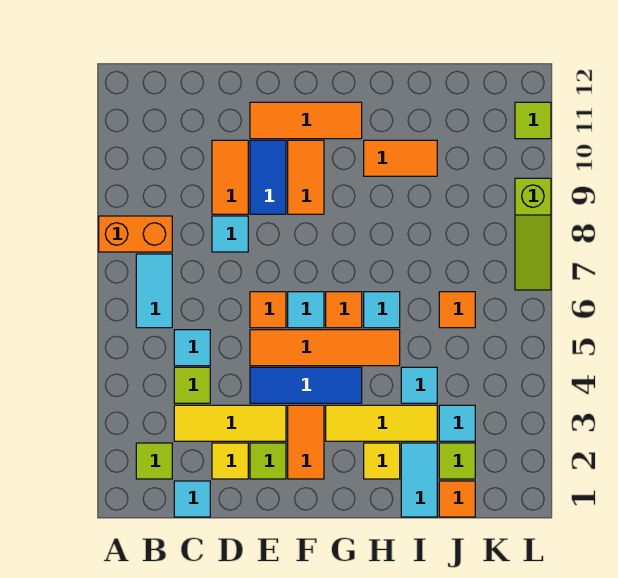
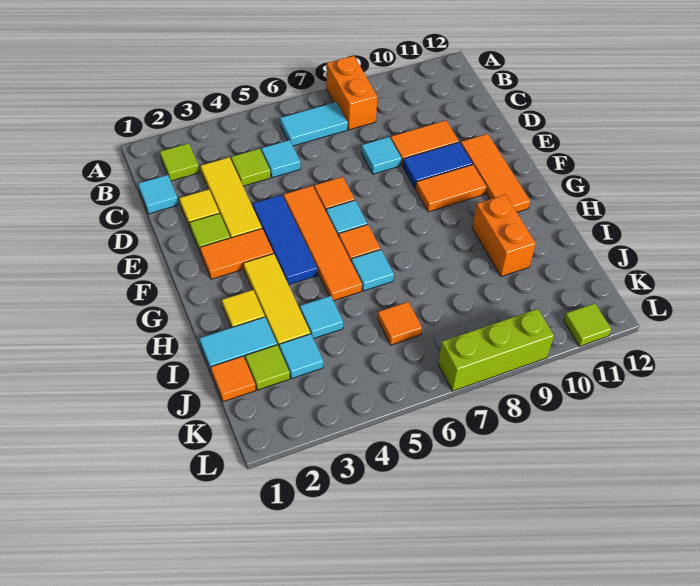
orange 1x2 tile [364,140,437,176] -> orange 1x2 brick [472,195,536,277]
lime 1x3 slope [515,178,551,290] -> lime 1x3 brick [438,309,554,391]

